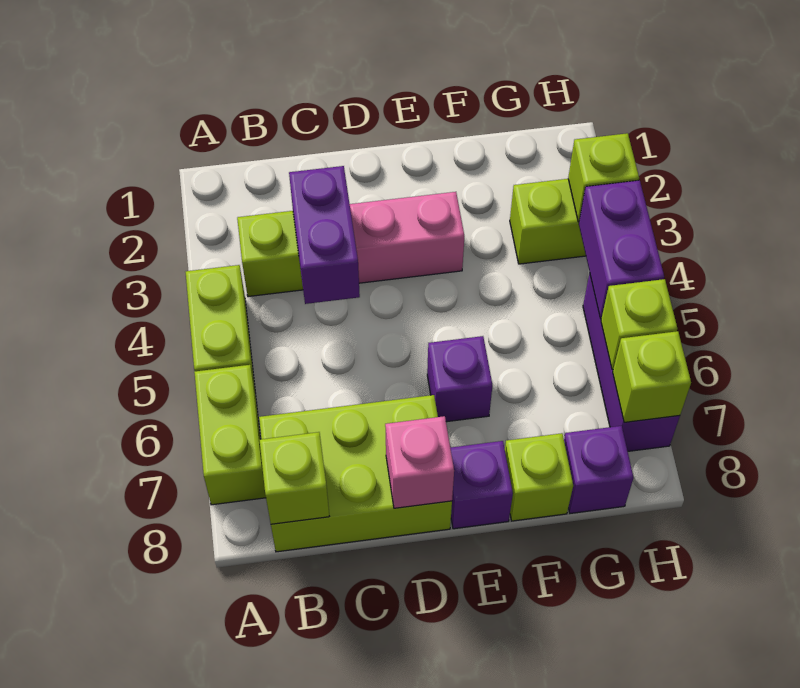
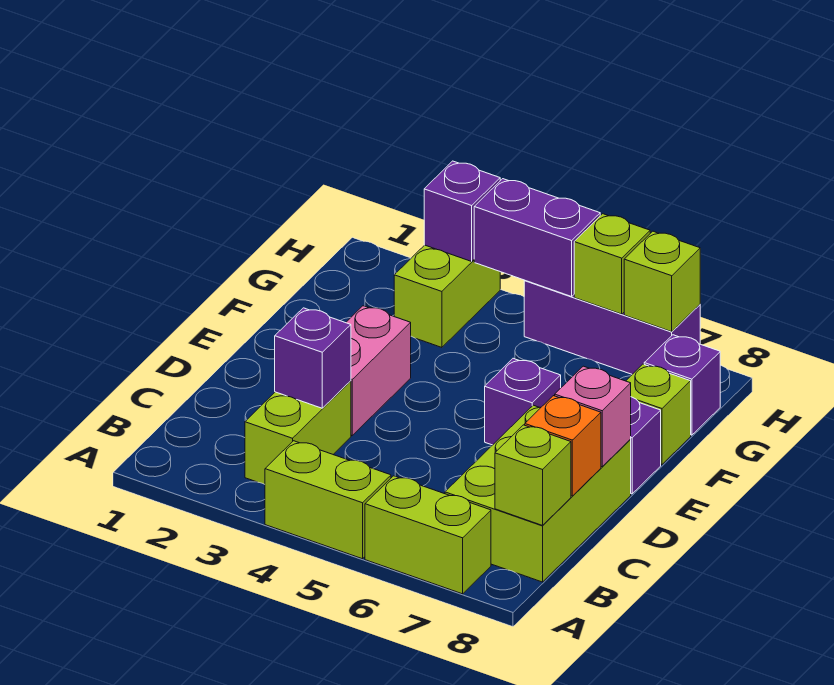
purple 1x2 brick [289,166,360,304] -> purple 1x1 brick [275,308,351,408]
none -> orange 1x1 brick [525,396,601,496]
lime 1x1 brick [568,133,639,222] -> purple 1x1 brick [424,161,500,261]

